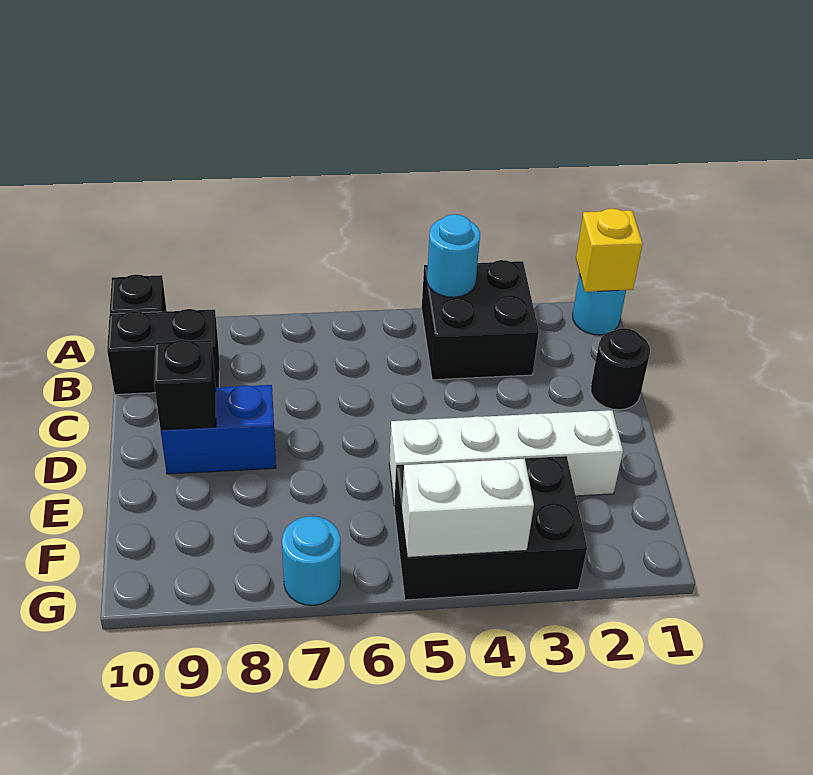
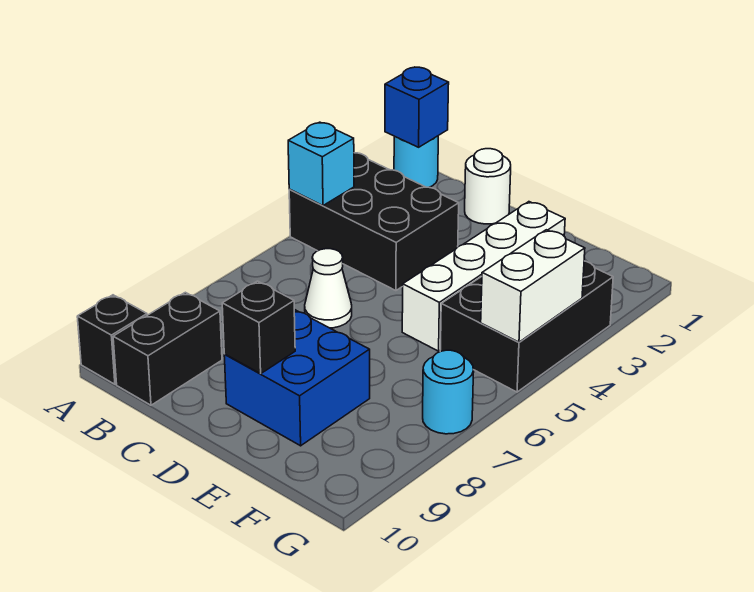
yellow 1x1 brick [576,209,643,292] -> blue 1x1 brick [385,67,449,147]
black 2x2 brick [422,260,539,380] -> black 2x3 brick [289,153,459,291]
cyan 1x1 round brick [427,214,480,297] -> cyan 1x1 brick [288,122,354,206]
black 1x1 round brick [591,328,650,410] -> white 1x1 round brick [465,149,511,224]
none -> white 1x1 cone [305,249,352,328]
blue 1x2 brick [161,385,276,474] -> blue 2x2 brick [224,310,370,446]

